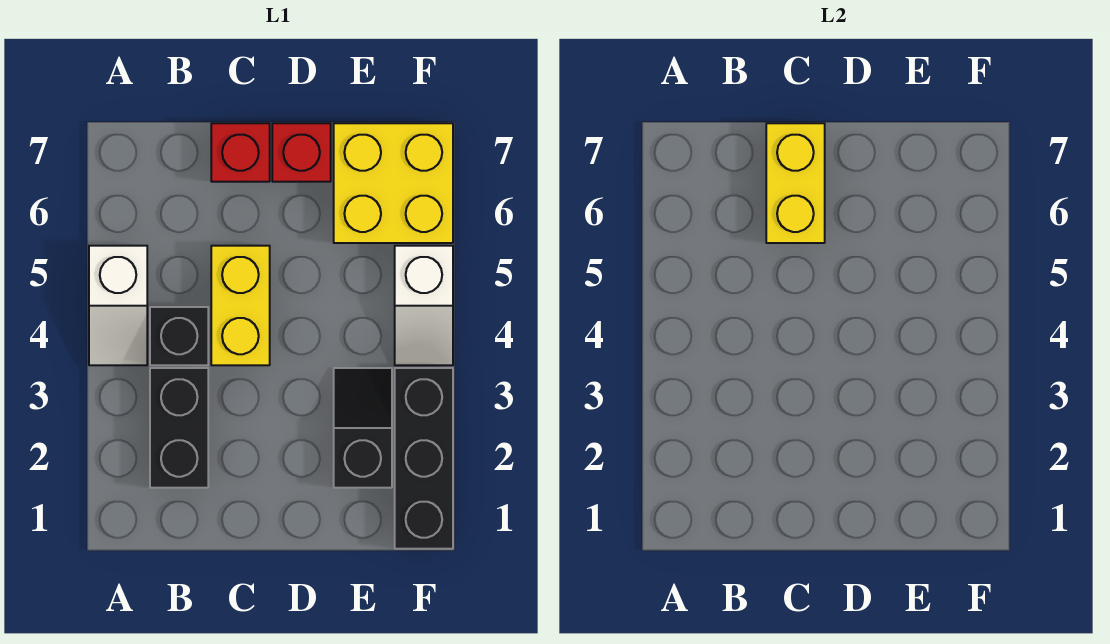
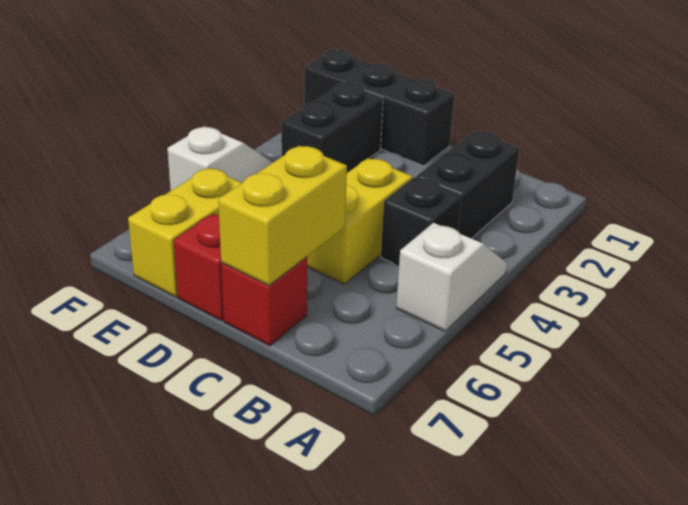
black 1x2 slope [334,368,392,488] -> black 1x2 brick [281,82,383,173]
yellow 2x2 brick [334,123,453,243] -> yellow 1x2 brick [128,168,241,297]
black 1x3 brick [395,368,453,549] -> black 1x3 brick turned to [304,49,454,166]

